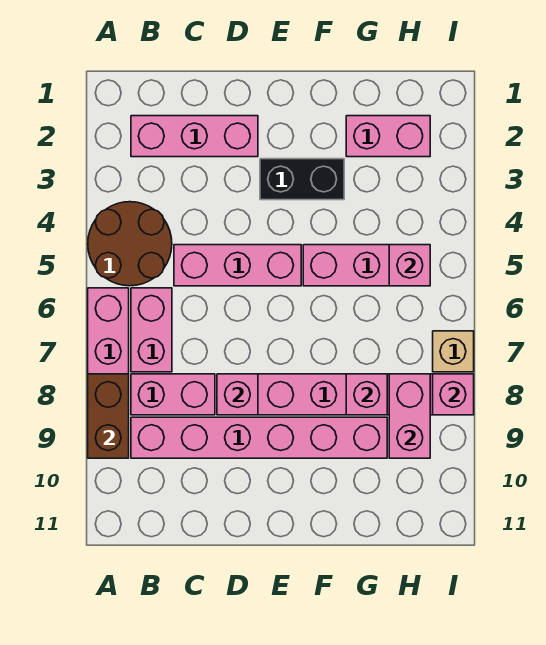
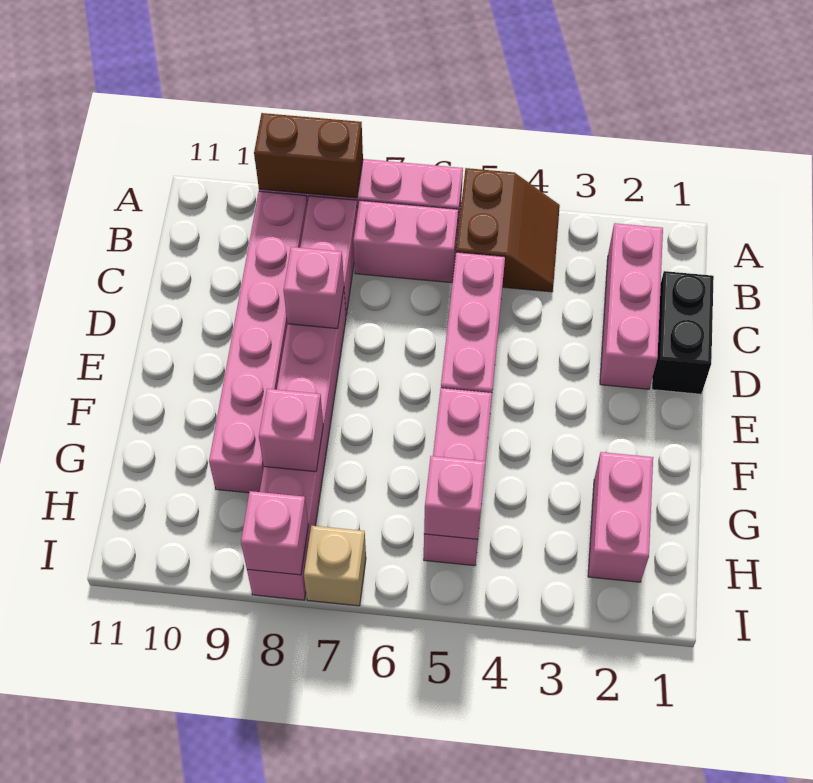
brown 2x2 round brick [88,202,172,286] -> brown 2x2 slope [456,168,560,292]
black 1x2 brick [260,159,344,200] -> black 1x2 brick moved to [652,271,714,394]
pink 1x2 brick [389,374,430,458] -> none

